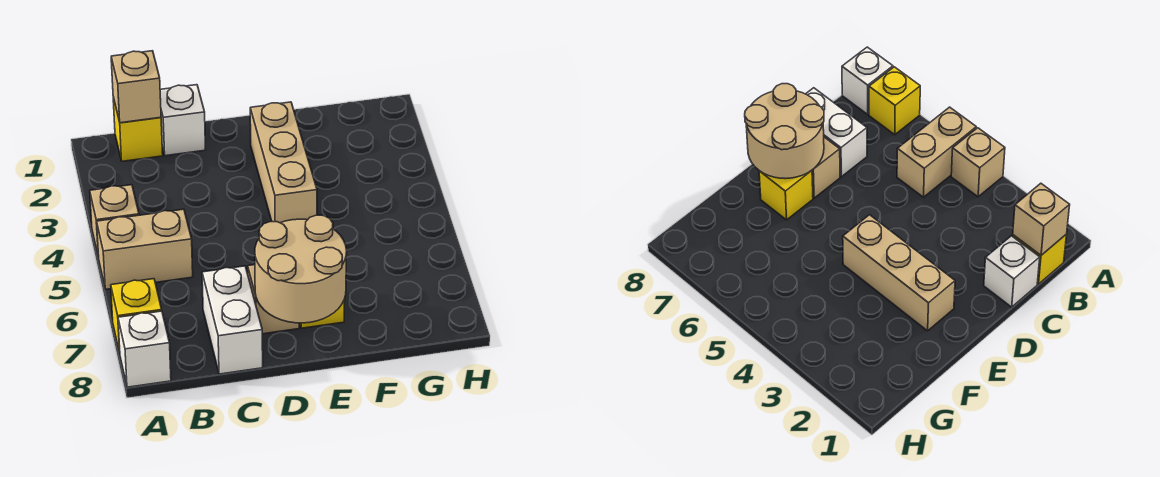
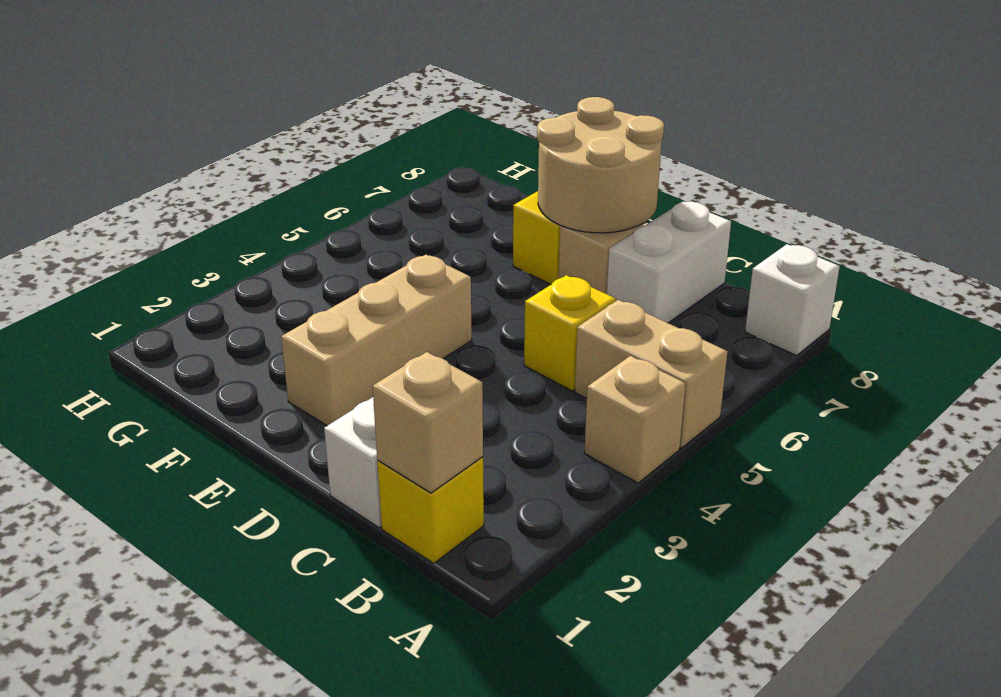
yellow 1x1 brick [111,279,162,353] -> yellow 1x1 brick moved to [524,275,616,391]

